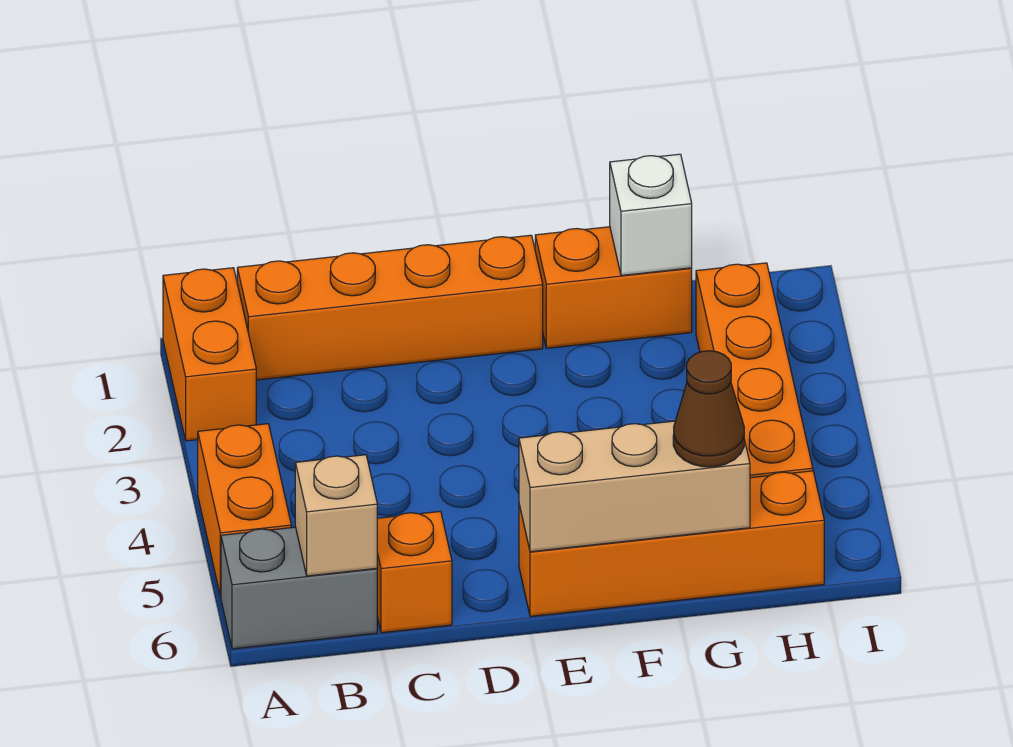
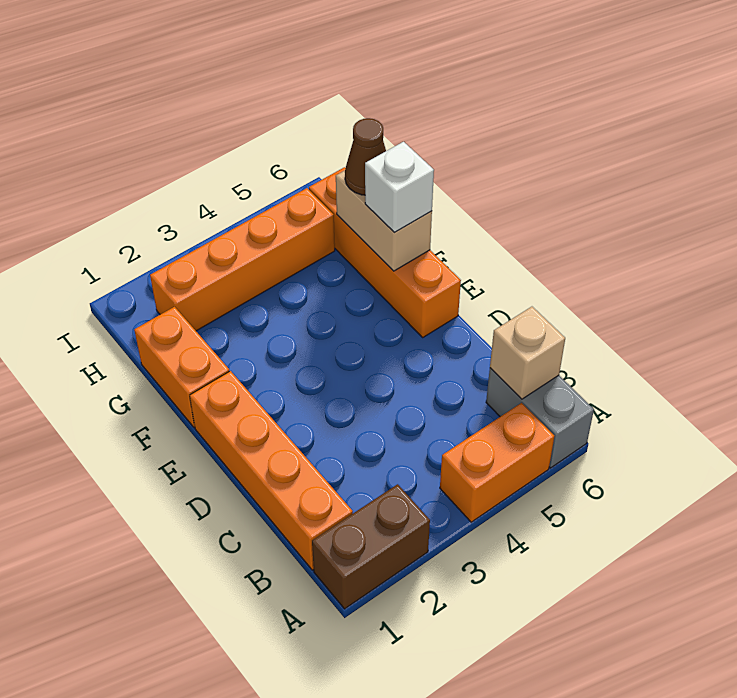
orange 1x2 brick [163,268,256,441] -> brown 1x2 brick [312,484,430,609]
orange 1x1 brick [377,511,452,633] -> none
tan 1x3 brick [519,421,750,552] -> tan 1x2 brick [336,171,432,271]
white 1x1 brick [610,154,692,275] -> white 1x1 brick moved to [365,142,434,233]

